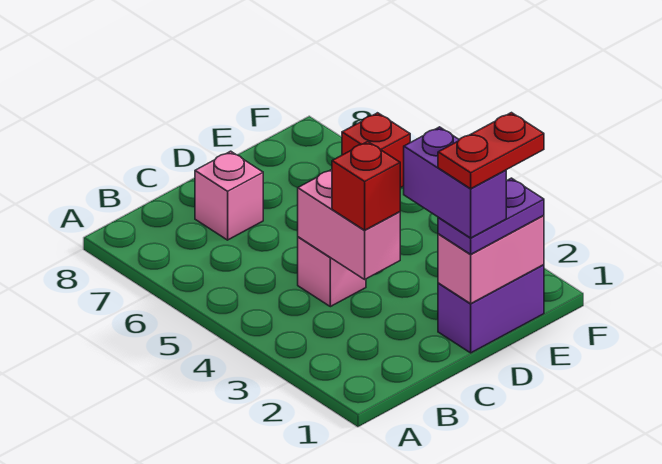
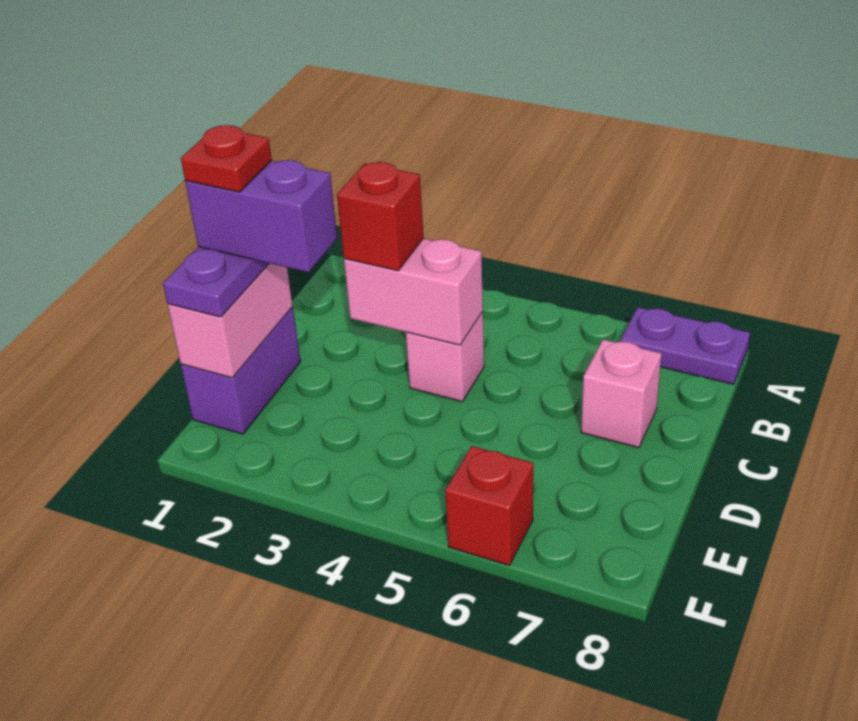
none -> purple 1x2 plate [621,307,750,384]
red 1x2 plate [438,113,544,189] -> red 1x1 plate [181,125,272,192]

